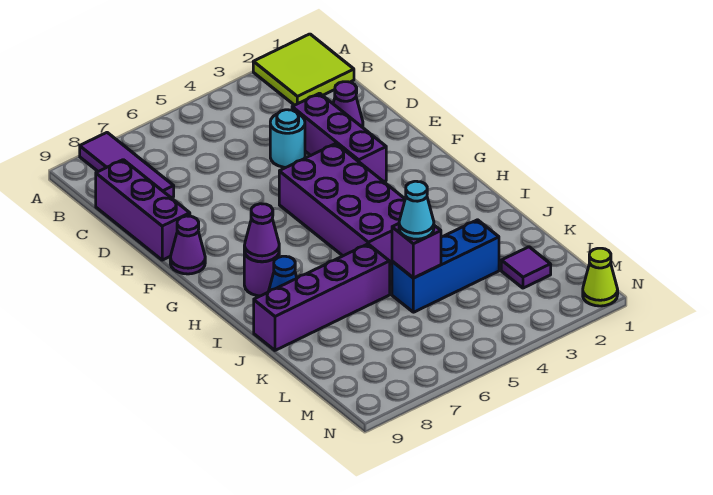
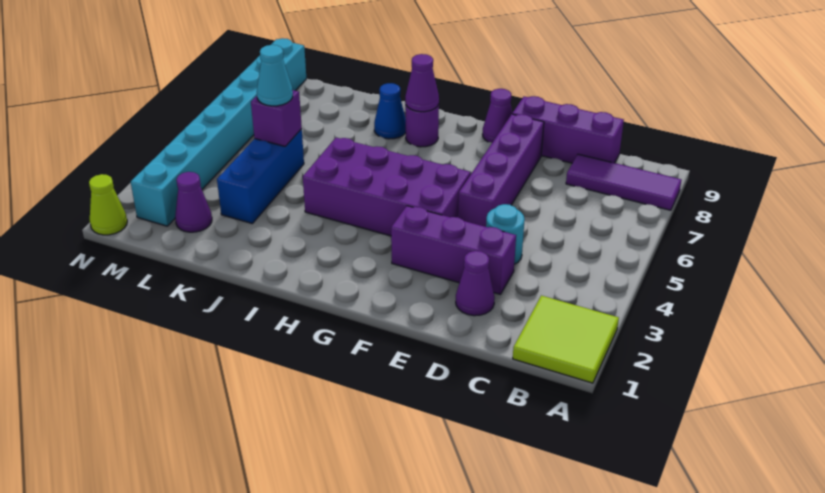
purple 1x4 brick [254,244,390,350] -> purple 1x4 brick moved to [458,114,544,227]
purple 1x1 tile [501,247,551,288] -> purple 1x1 cone [175,172,212,232]
none -> cyan 1x8 brick [131,38,306,226]

